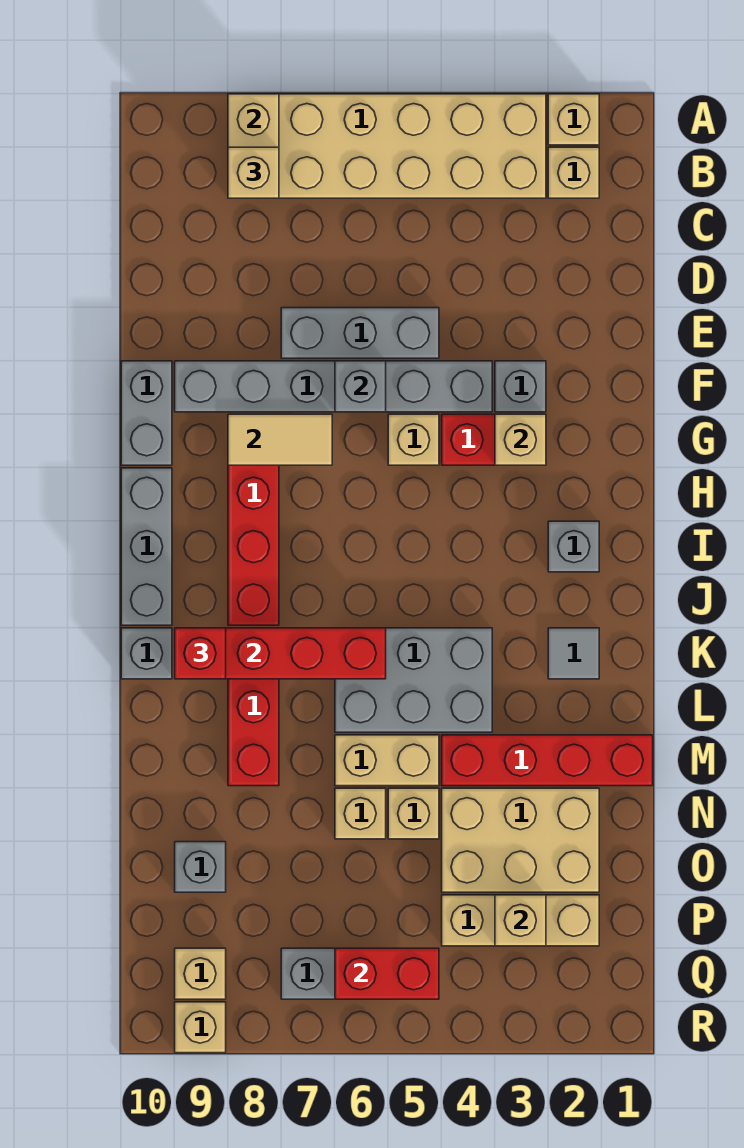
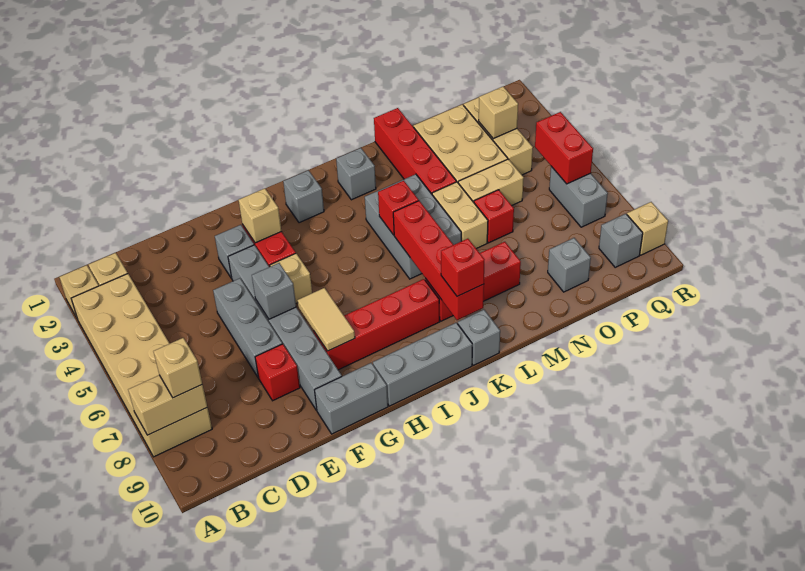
none -> red 1x1 brick [255,344,300,401]
grey 1x1 tile [548,628,599,679] -> grey 1x1 brick [336,148,376,200]
none -> red 1x1 brick [378,181,419,235]
tan 1x1 brick [388,788,439,839] -> tan 1x2 brick [458,159,524,205]
tan 1x1 brick [335,788,386,839] -> red 1x1 brick [474,190,514,243]
tan 1x1 brick [175,948,226,999] -> grey 1x1 brick [599,214,643,267]

